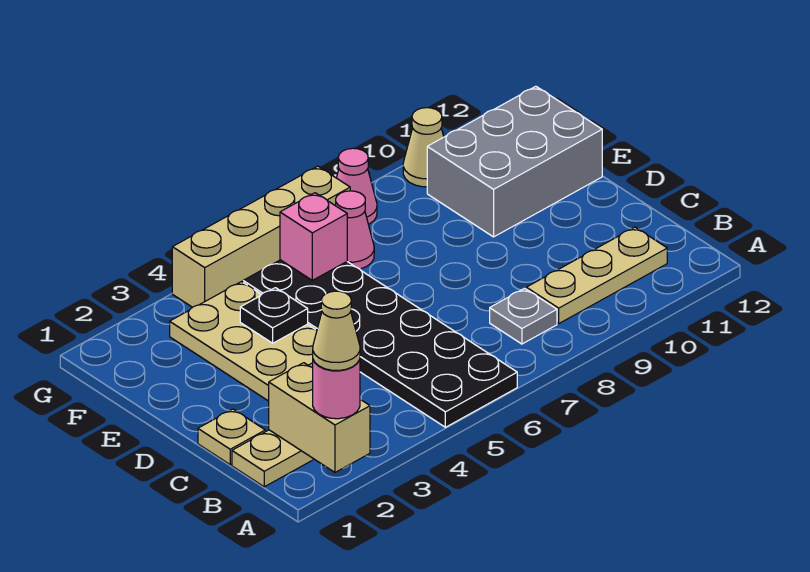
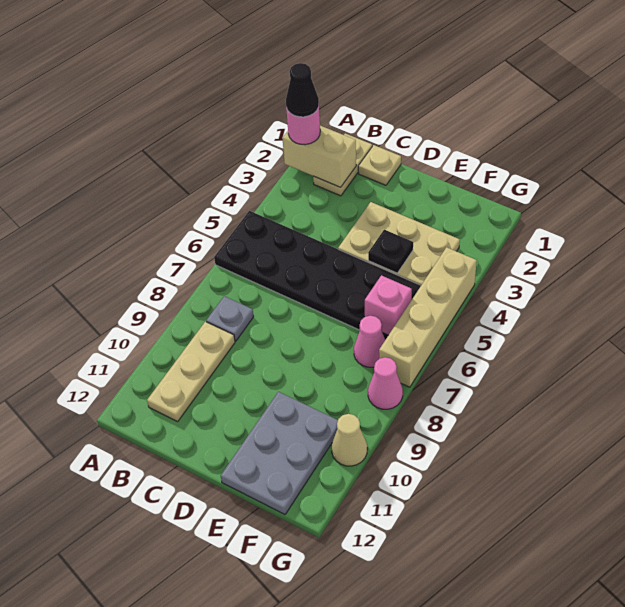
tan 1x1 cone [313,291,360,371] -> black 1x1 cone [286,63,319,117]
grey 2x3 brick [427,86,602,237] -> grey 2x3 plate [221,392,338,514]

